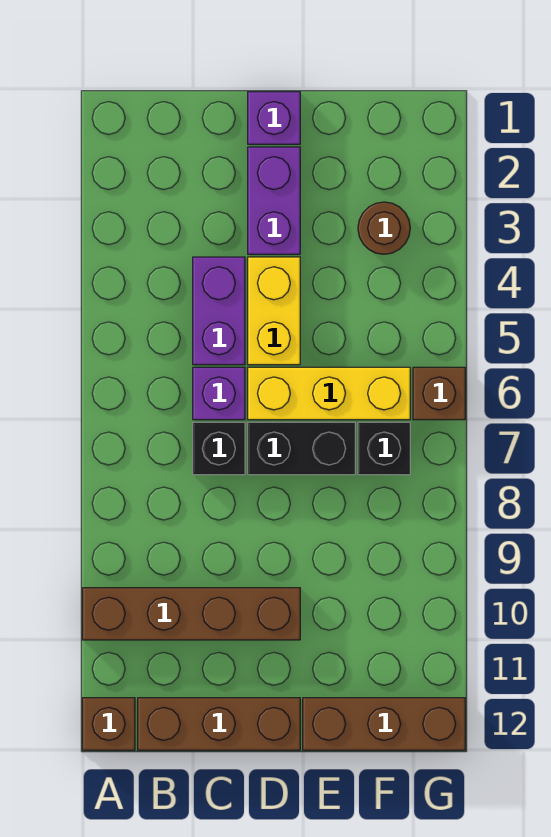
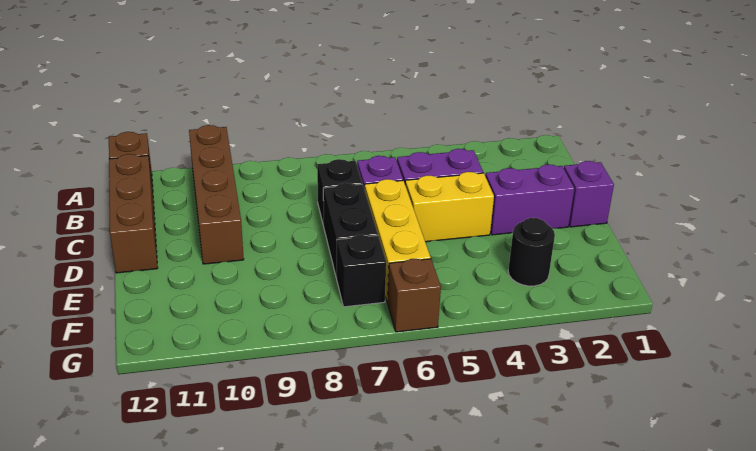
brown 1x3 brick [303,698,465,750] -> none
brown 1x1 round brick [358,202,410,254] -> black 1x1 round brick [508,218,555,286]

